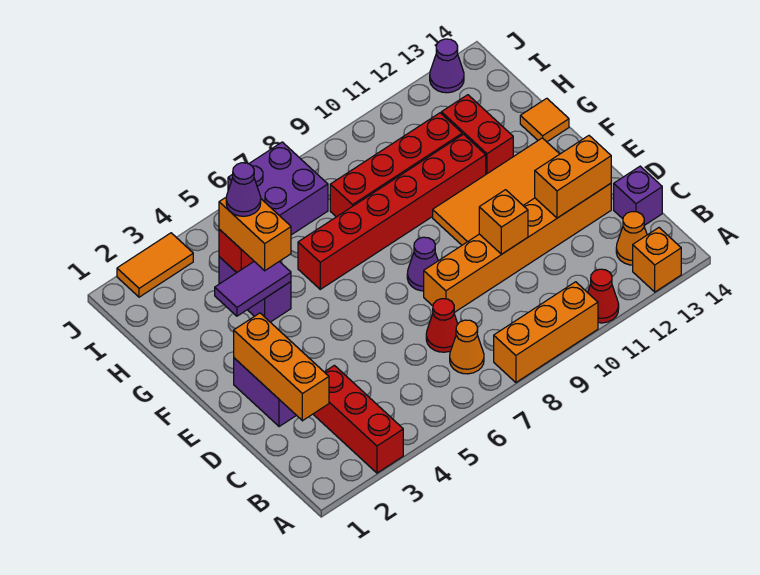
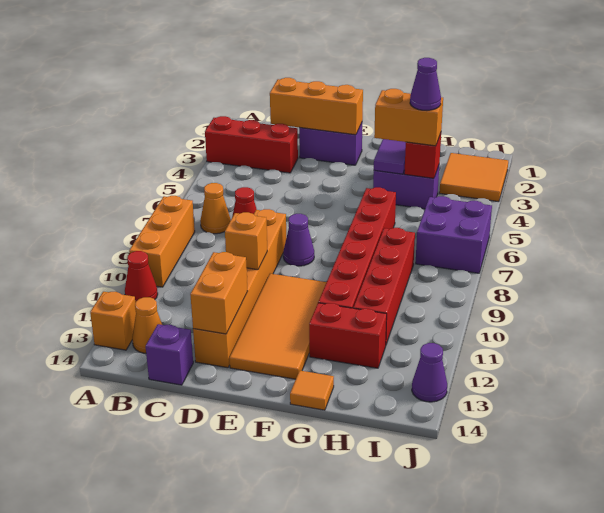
orange 1x2 tile [117,233,193,297] -> orange 2x2 tile [439,153,508,202]

